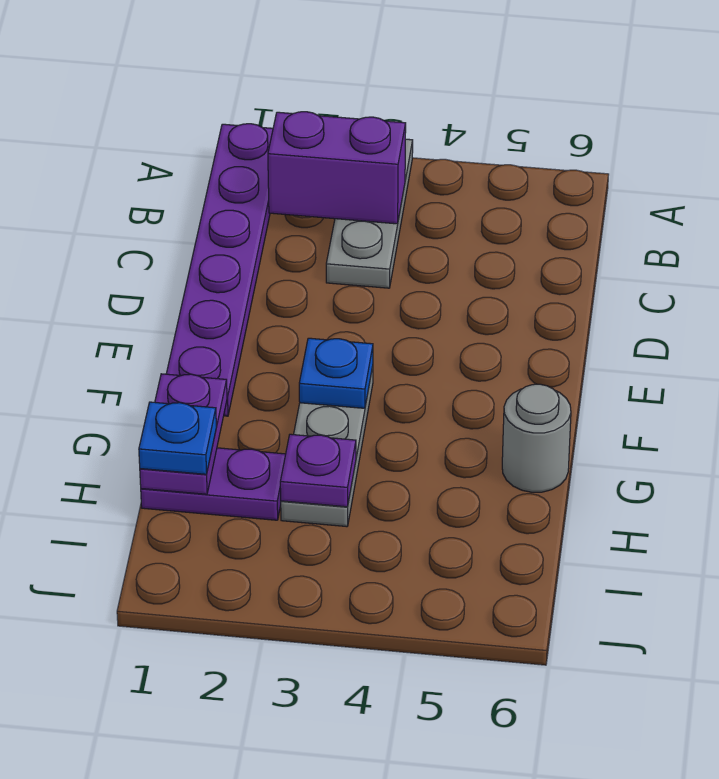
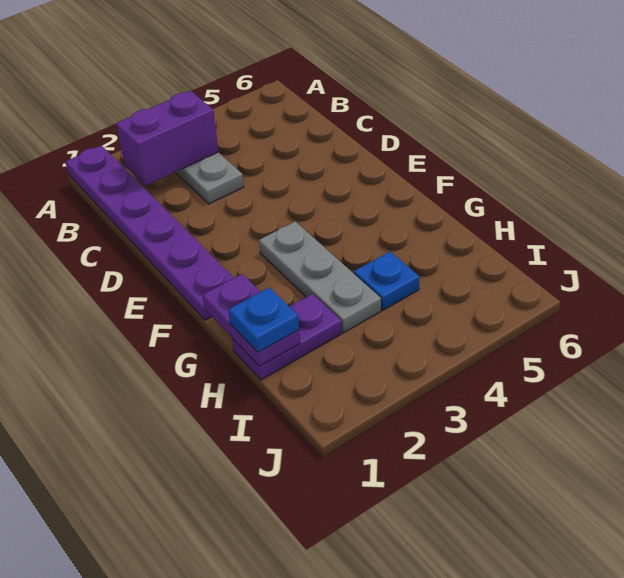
blue 1x1 plate [299,338,373,408] -> blue 1x1 plate moved to [354,252,420,310]
grey 1x1 round brick [502,384,571,492] -> none
purple 1x1 plate [280,434,356,507] -> none

